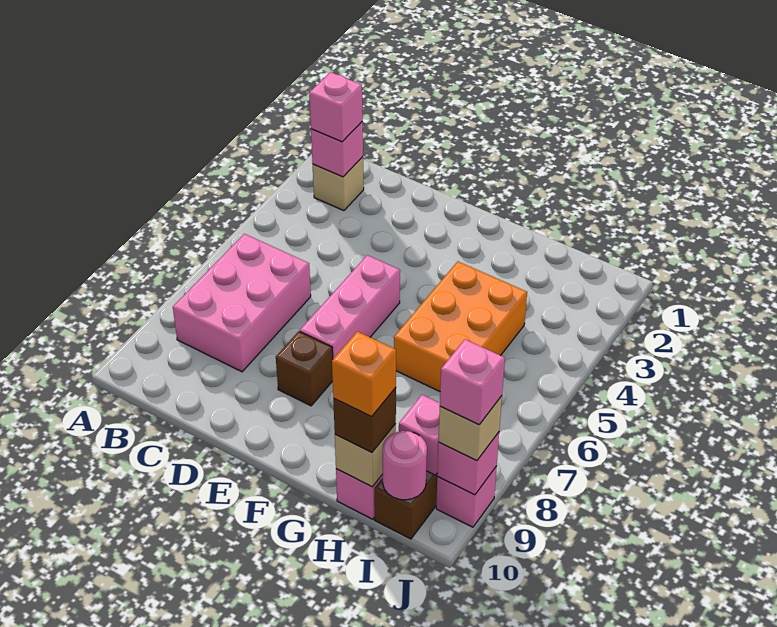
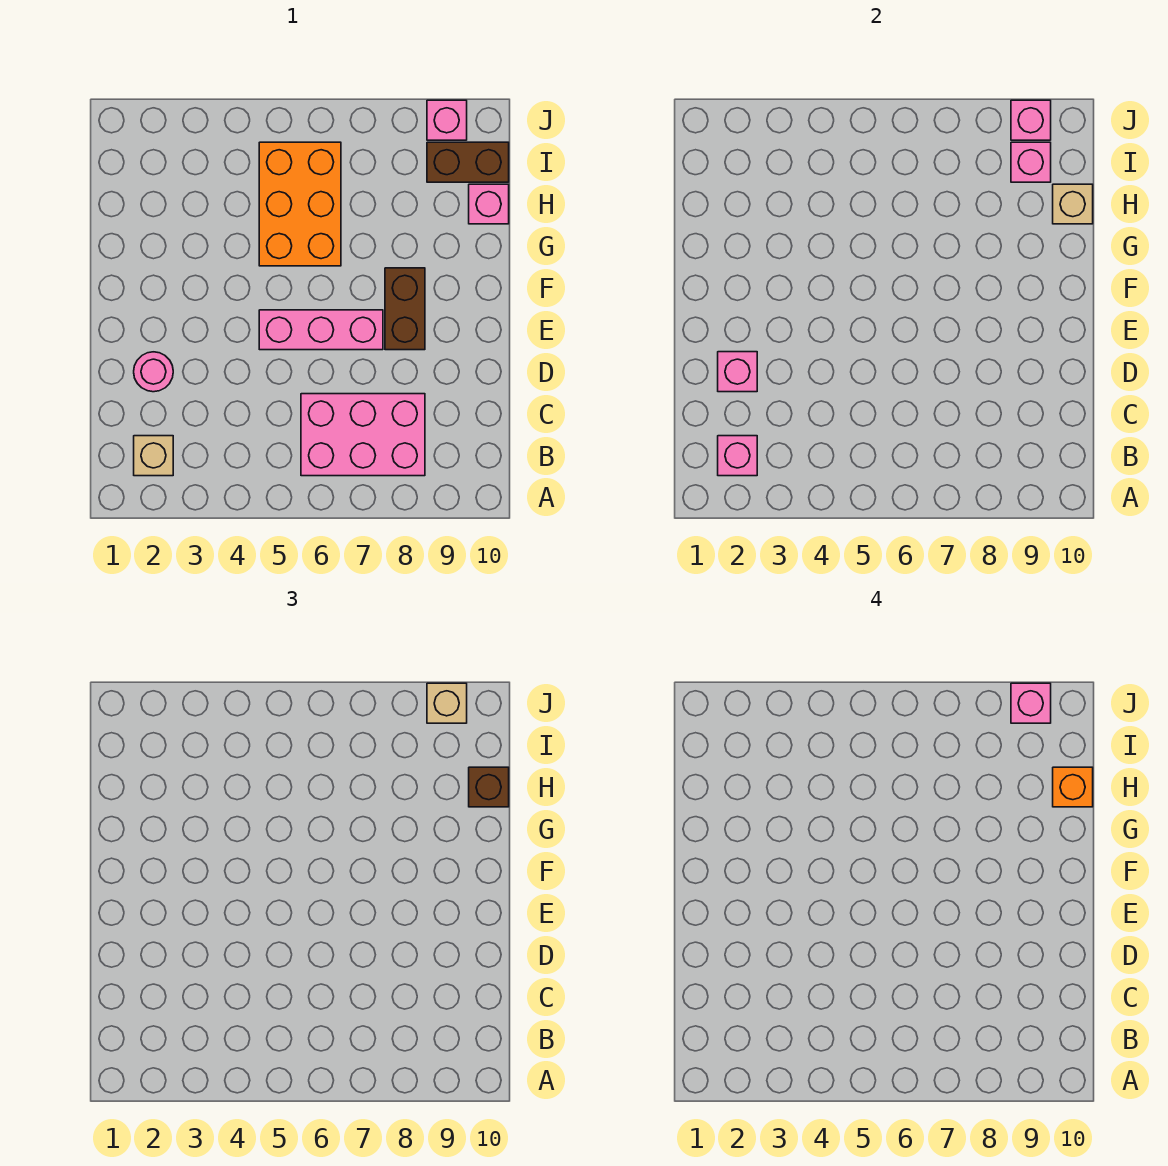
pink 1x1 brick [309,72,363,142] -> pink 1x1 brick moved to [718,352,757,392]
brown 1x1 brick [276,331,333,406] -> brown 1x2 brick [385,268,425,350]
orange 2x3 brick [394,262,527,391] -> orange 2x3 brick turned to [259,142,341,266]
pink 1x1 round brick [382,431,427,500] -> pink 1x1 round brick moved to [134,352,173,392]

